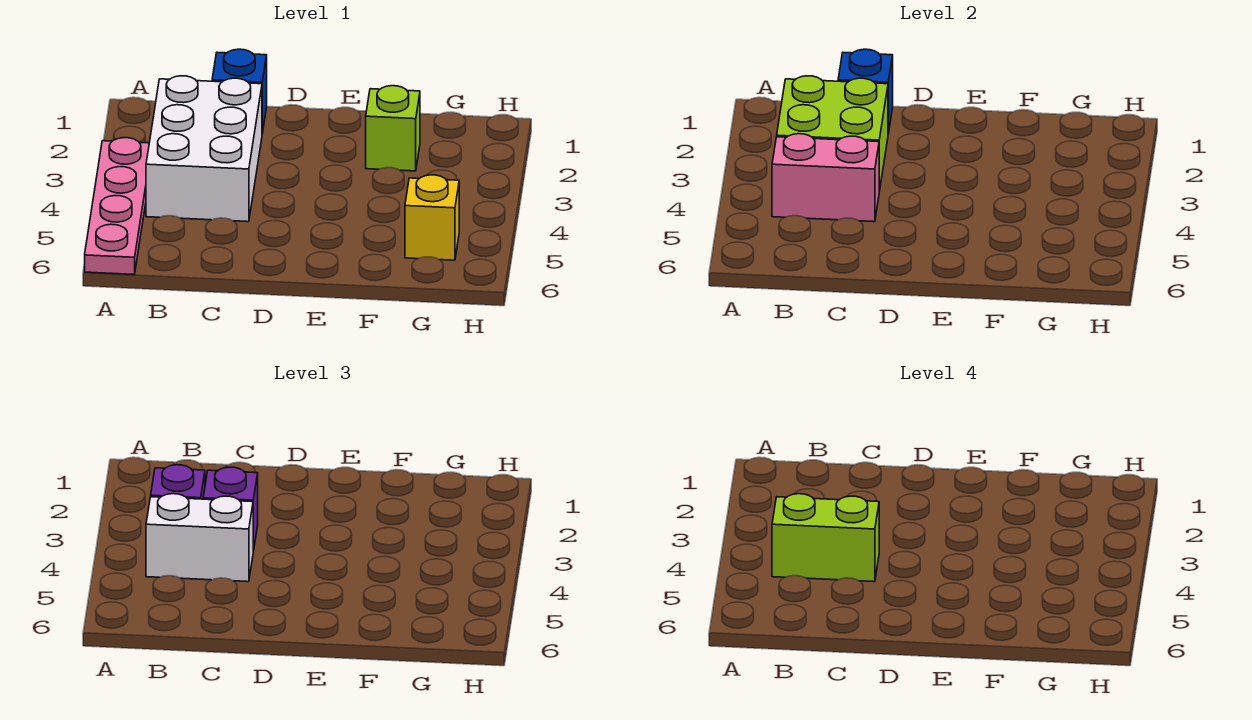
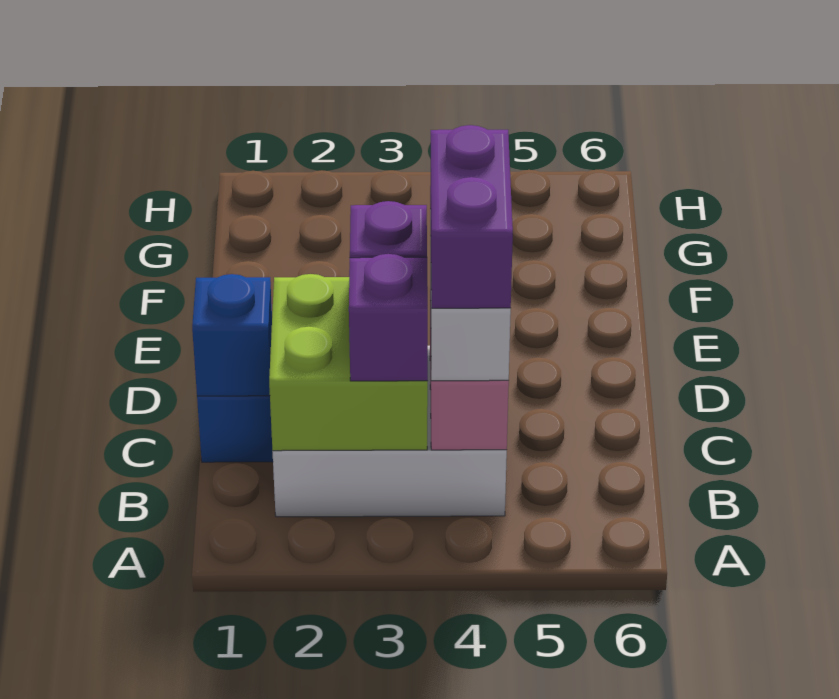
pink 1x4 plate [85,138,149,274] -> none
lime 1x2 brick [772,494,879,582] -> purple 1x2 brick [430,125,513,308]
lime 1x1 brick [366,86,420,171] -> none
yellow 1x1 brick [405,175,459,260] -> none

